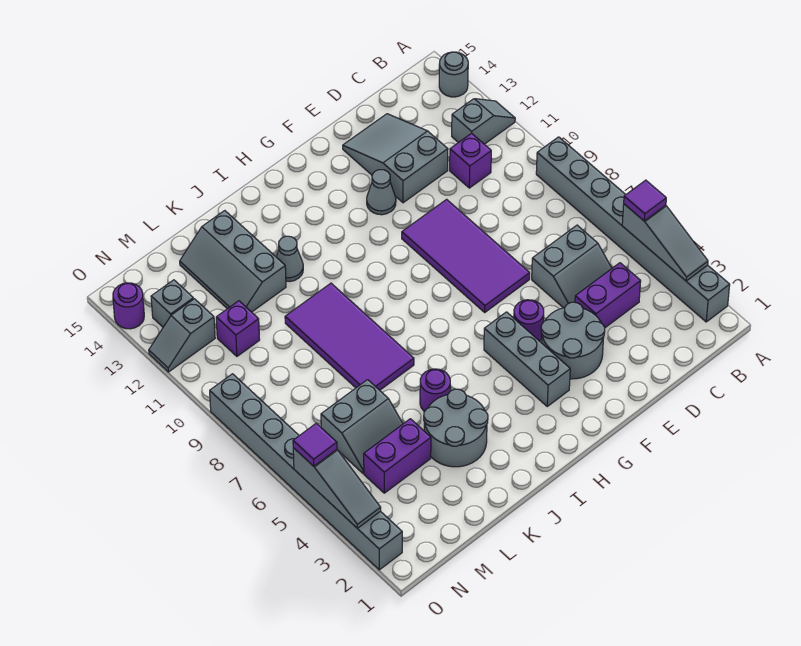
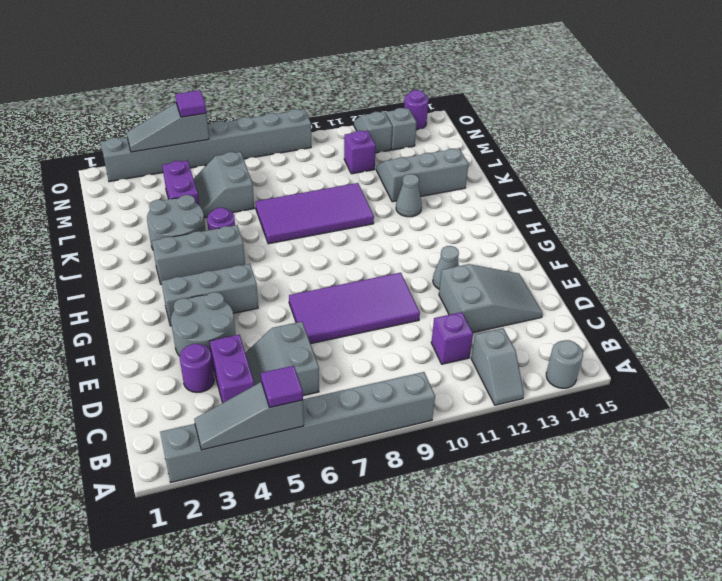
purple 1x1 round brick [514,300,544,341] -> purple 1x1 round brick moved to [180,344,214,392]
none -> grey 1x3 brick [152,225,245,284]

